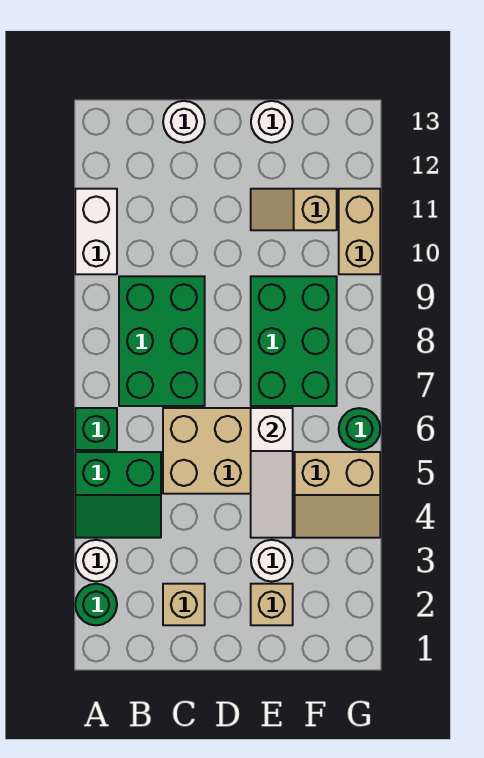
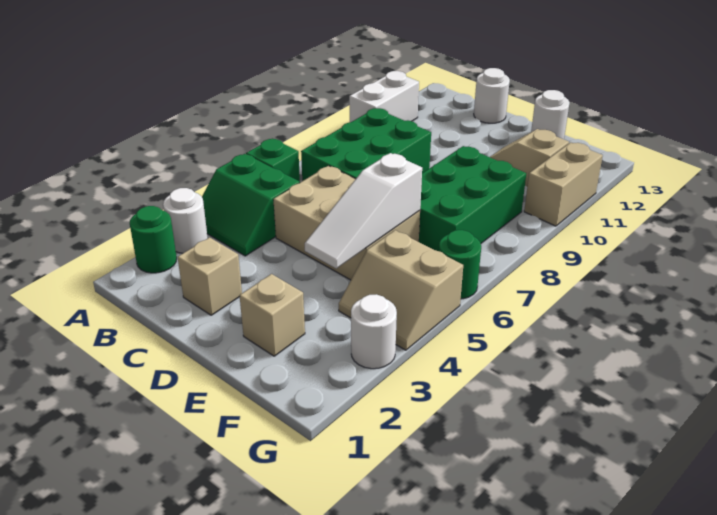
white 1x1 round brick [251,540,293,582] -> white 1x1 round brick moved to [351,294,397,369]

